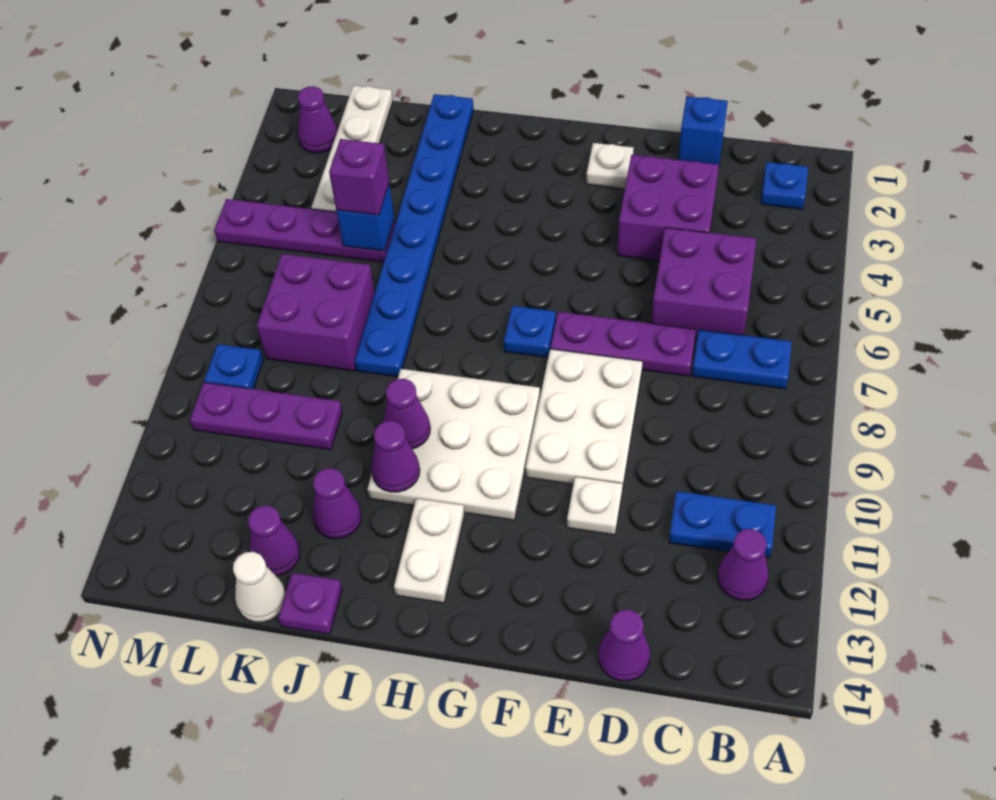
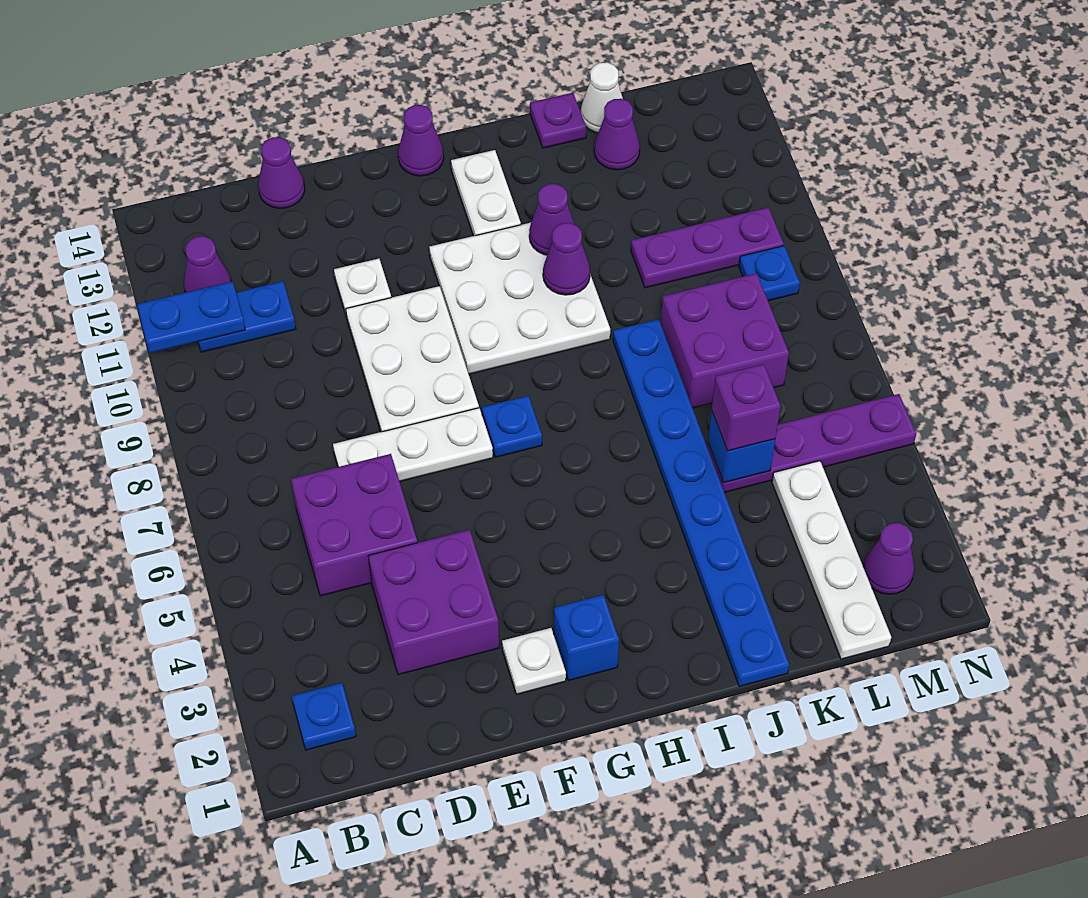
blue 1x2 plate [692,330,792,389] -> blue 1x2 plate moved to [137,281,245,353]
blue 1x1 brick [678,96,728,165] -> blue 1x1 brick moved to [554,595,619,680]
purple 1x3 plate [550,312,696,376] -> white 1x3 plate [333,408,493,481]
purple 1x1 cone [312,468,362,539] -> purple 1x1 cone moved to [398,105,444,176]

